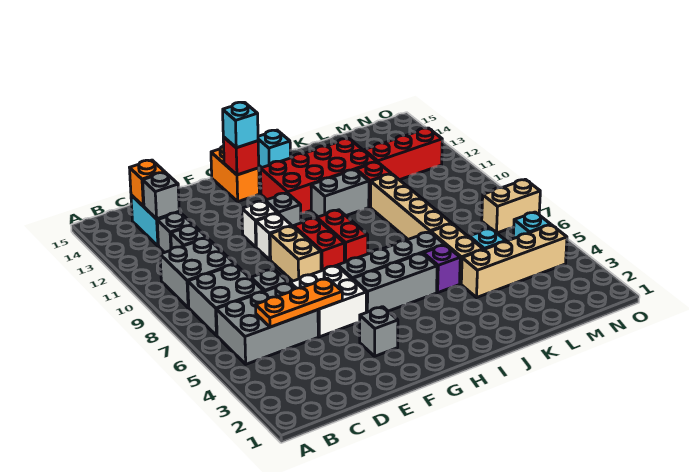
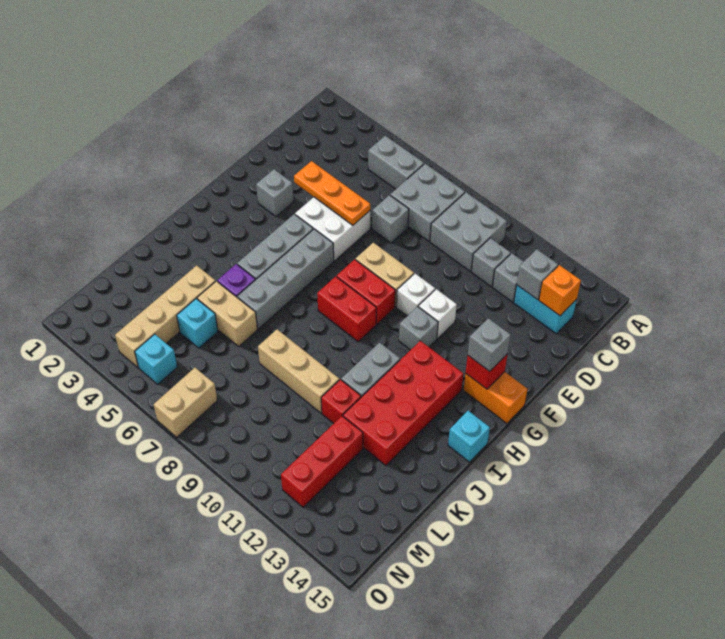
grey 2x3 brick [216,283,318,364] -> grey 1x2 brick [368,136,424,189]
orange 1x3 plate [256,278,342,327] -> orange 1x3 plate turned to [294,161,370,225]
cyan 1x1 brick [223,102,258,148] -> grey 1x1 brick [468,318,511,371]
tan 1x4 brick [371,174,452,239] -> tan 1x3 brick [258,329,339,413]

